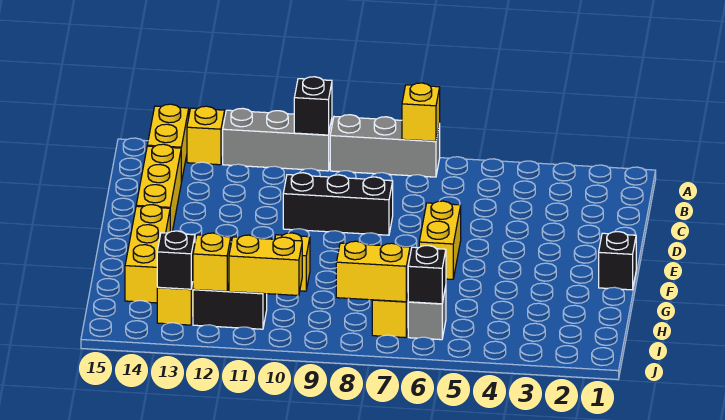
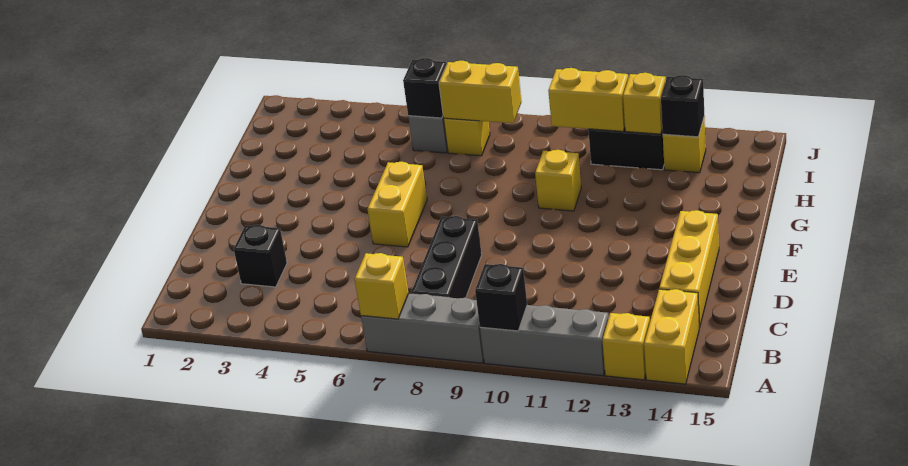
black 1x3 brick [283,173,393,235] -> black 1x3 brick turned to [411,216,482,298]
black 1x1 brick [599,232,636,290] -> black 1x1 brick moved to [234,225,287,287]
yellow 1x3 brick [125,205,170,303] -> none

